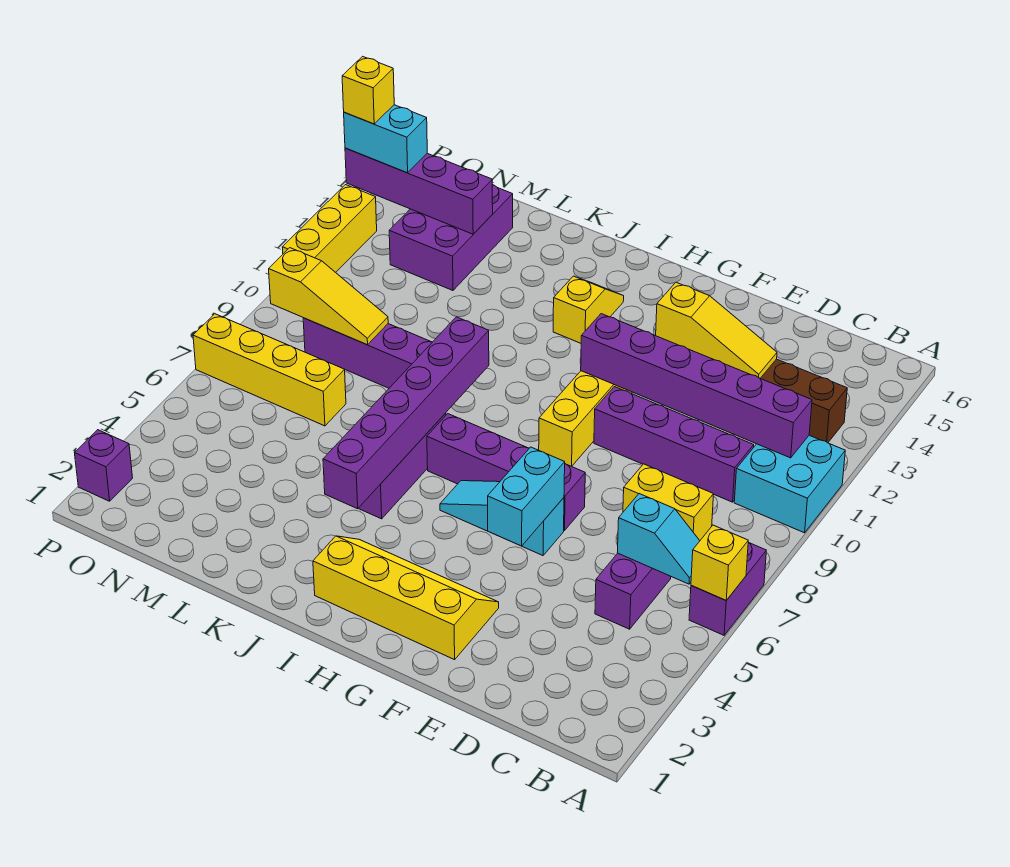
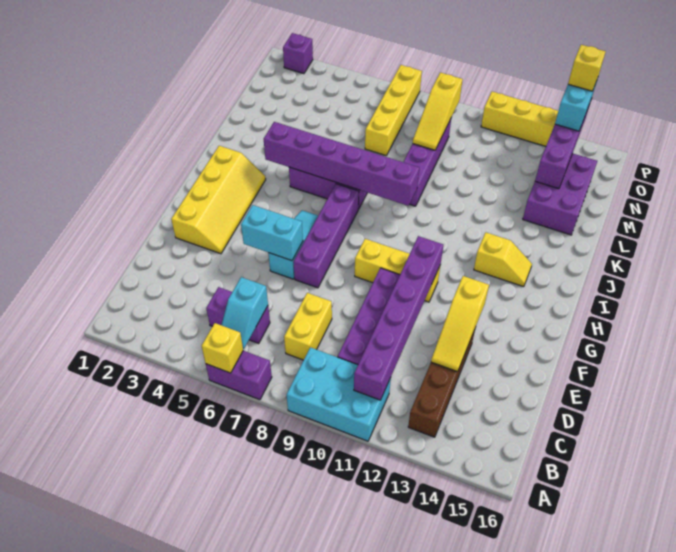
cyan 2x2 brick [734,435,845,533] -> cyan 2x3 brick [286,347,391,441]
purple 2x3 brick [389,185,513,290] -> purple 2x3 brick turned to [523,153,597,235]

